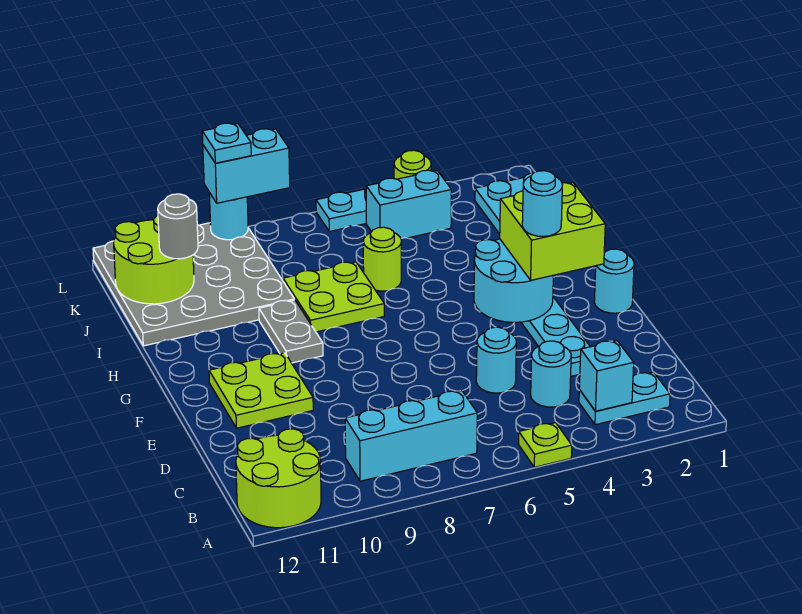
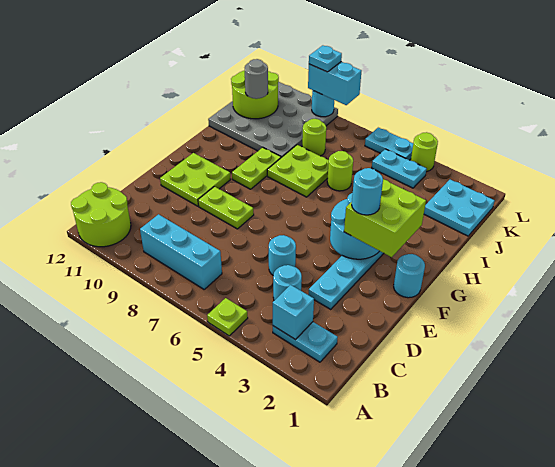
none -> lime 1x2 plate [198,187,254,229]
grey 1x2 plate [259,300,323,363] -> lime 1x2 plate [232,147,281,189]
none -> lime 1x1 round brick [302,119,326,156]
cyan 1x2 brick [366,170,451,238] -> cyan 1x2 plate [372,149,427,188]

